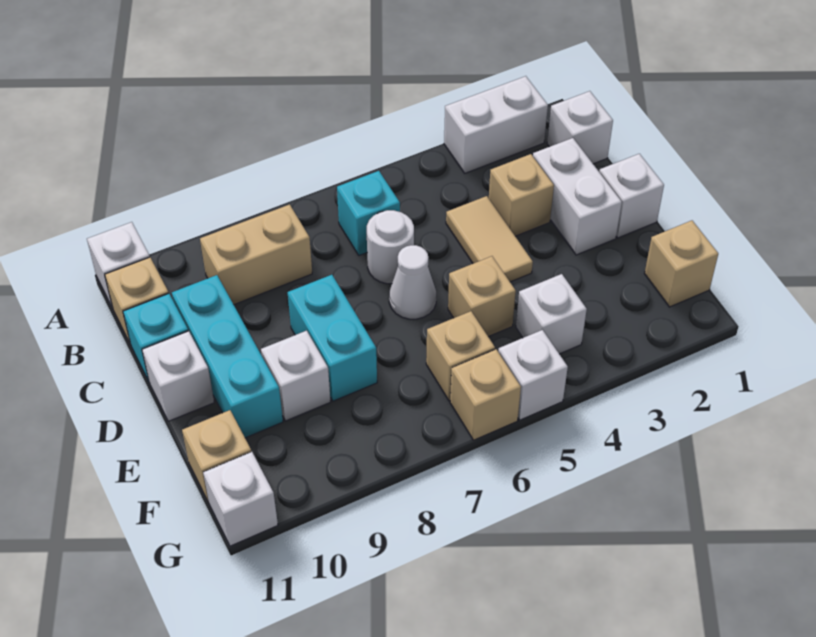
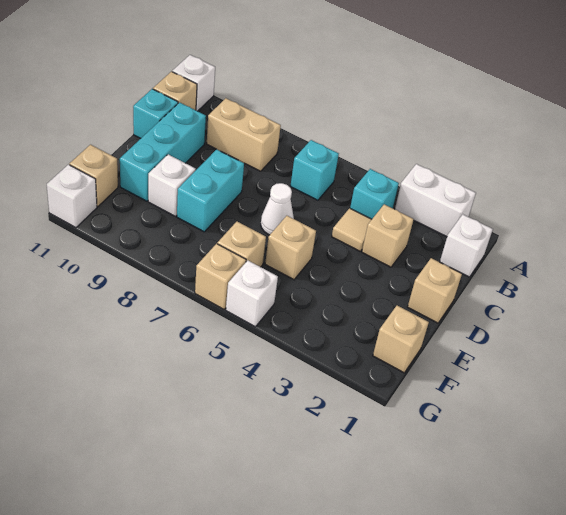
none -> cyan 1x1 brick [350,169,399,219]
white 1x2 brick [533,138,622,255] -> none
tan 1x2 tile [446,196,533,282] -> tan 1x1 tile [332,208,372,251]
white 1x1 round brick [367,210,414,284] -> none
white 1x1 brick [599,154,664,238] -> tan 1x1 brick [408,258,462,323]
white 1x1 brick [142,331,214,421] -> none
white 1x1 brick [516,274,587,354] -> none

